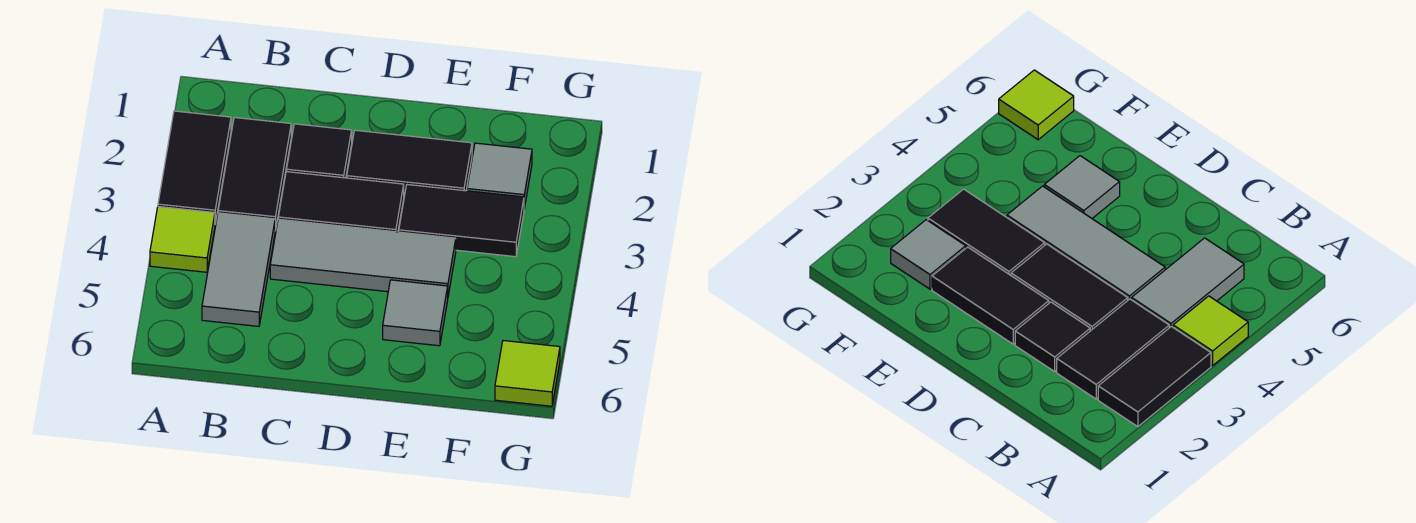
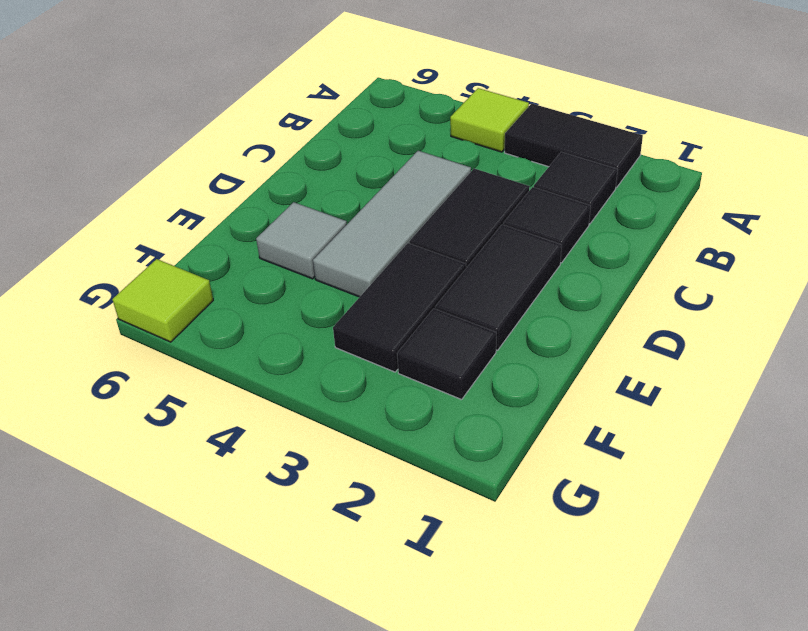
black 1x2 tile [218,117,291,231] -> black 1x1 tile [534,152,618,224]
grey 1x2 tile [202,213,275,326] -> none
grey 1x1 tile [467,143,532,208] -> black 1x1 tile [397,309,496,399]

